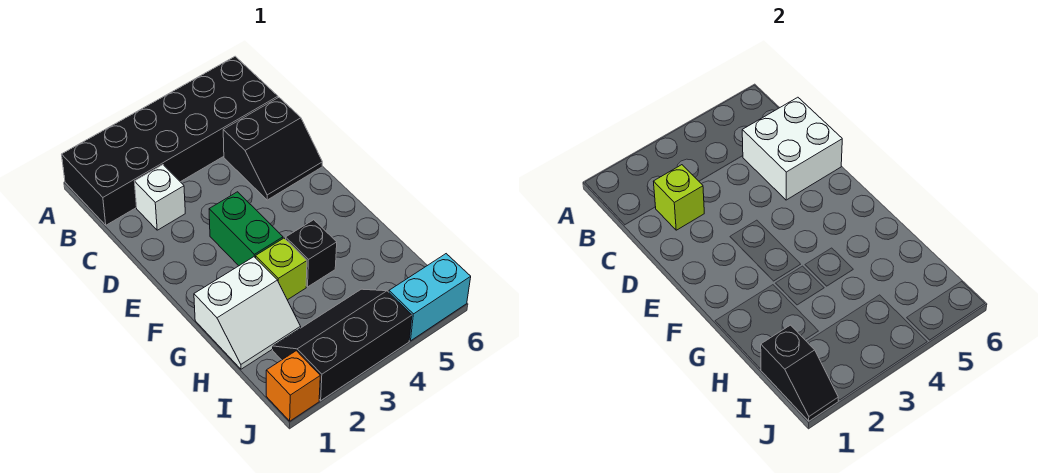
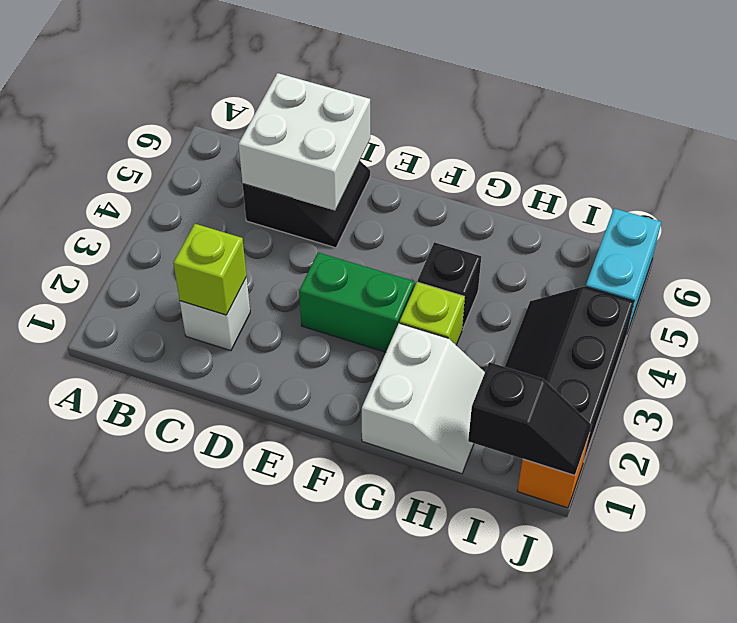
black 2x6 brick [62,56,278,225] -> none

